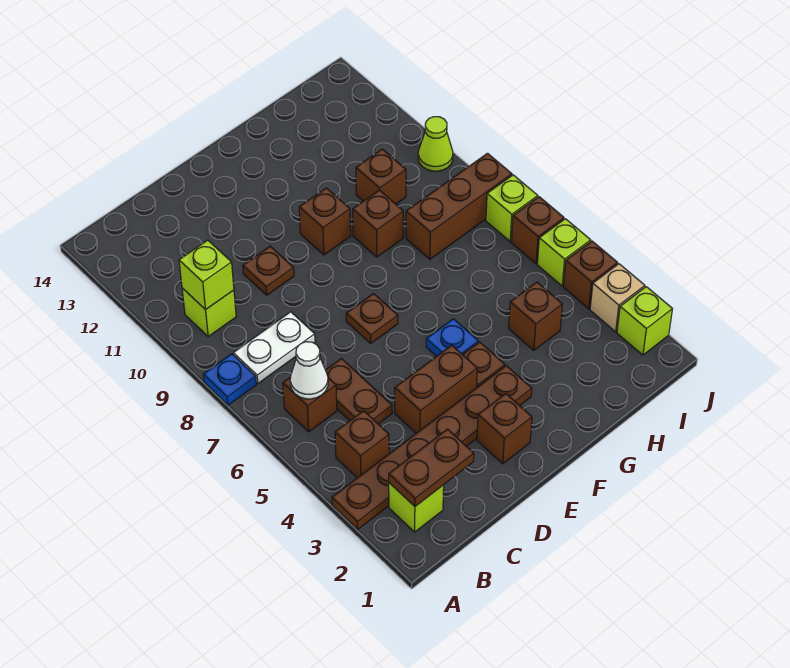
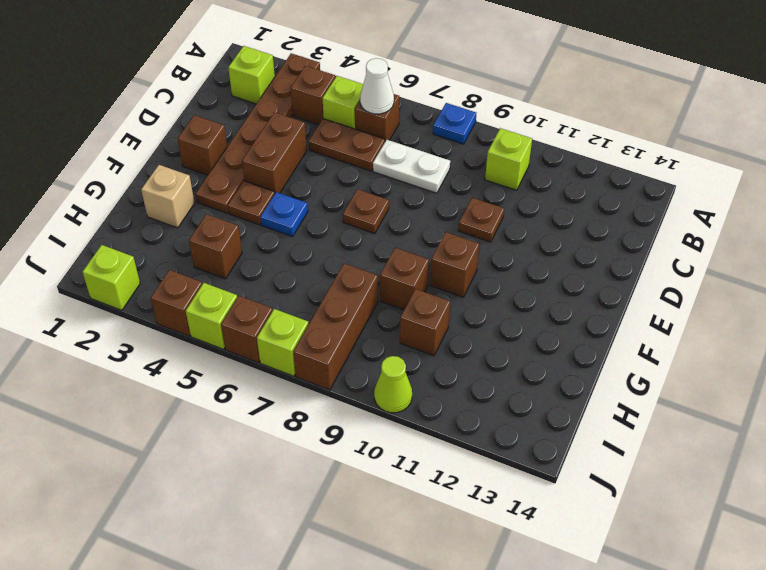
brown 1x2 plate [389,429,474,506] -> none
white 1x2 plate [233,312,315,383] -> white 1x2 plate turned to [373,140,450,193]
lime 1x1 brick [179,240,234,309] -> lime 1x1 brick moved to [323,76,363,129]
tan 1x1 brick [590,264,645,332] -> tan 1x1 brick moved to [141,165,195,228]

